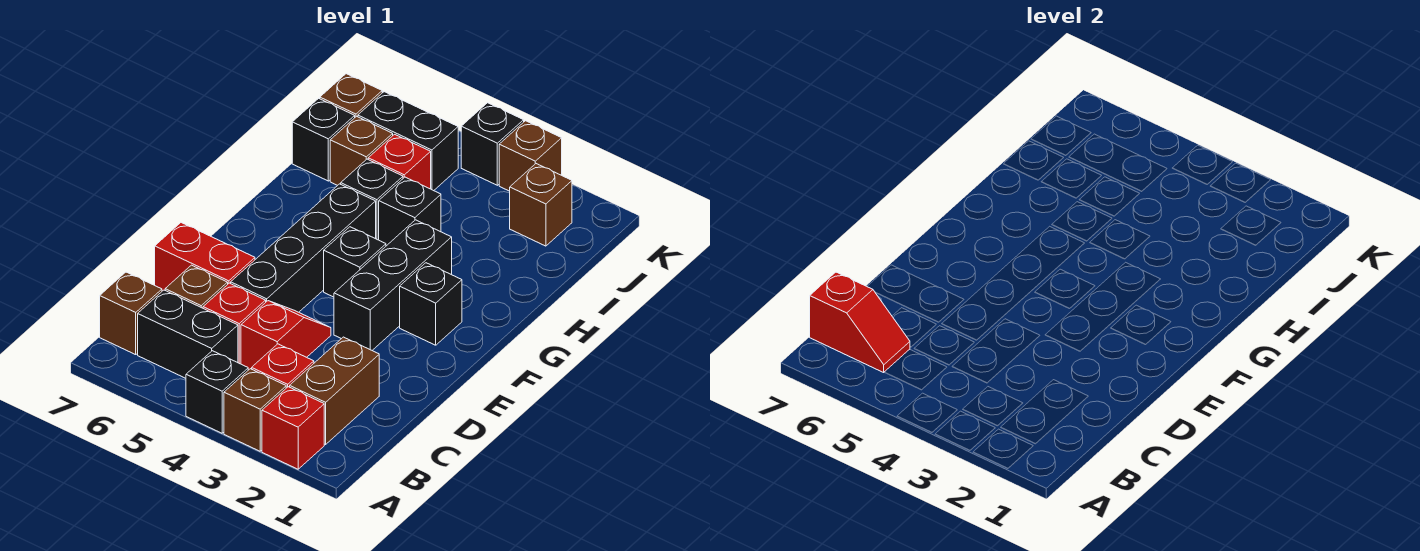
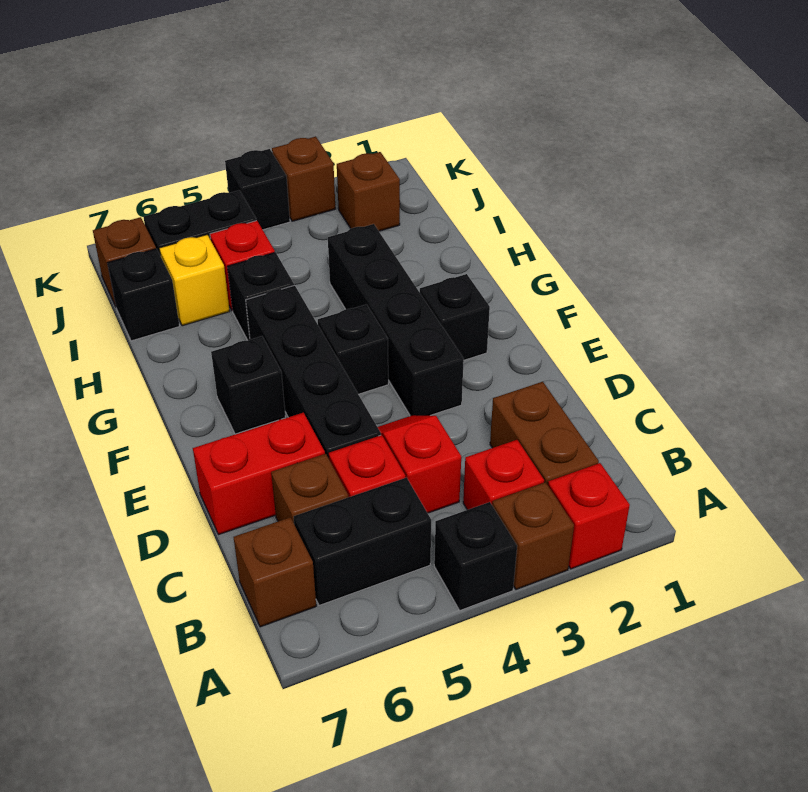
red 1x2 slope [810,272,910,372] -> none
black 1x3 brick [334,220,452,350] -> black 1x4 brick [328,224,464,416]
black 1x1 brick [379,177,441,246] -> black 1x1 brick moved to [211,336,286,434]
brown 1x1 brick [330,116,393,185] -> yellow 1x1 brick [159,235,230,326]

